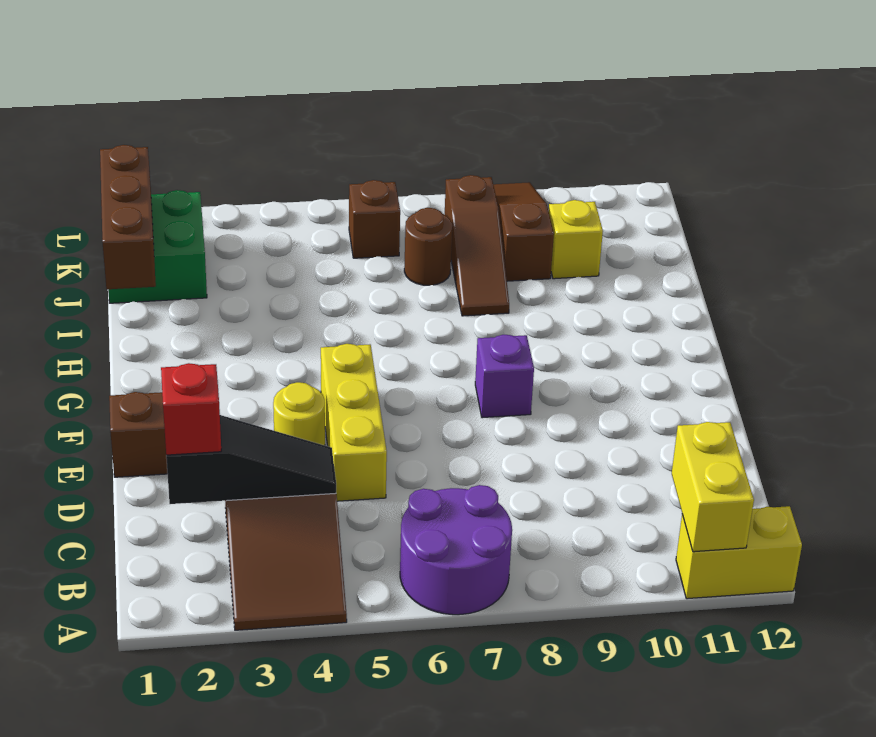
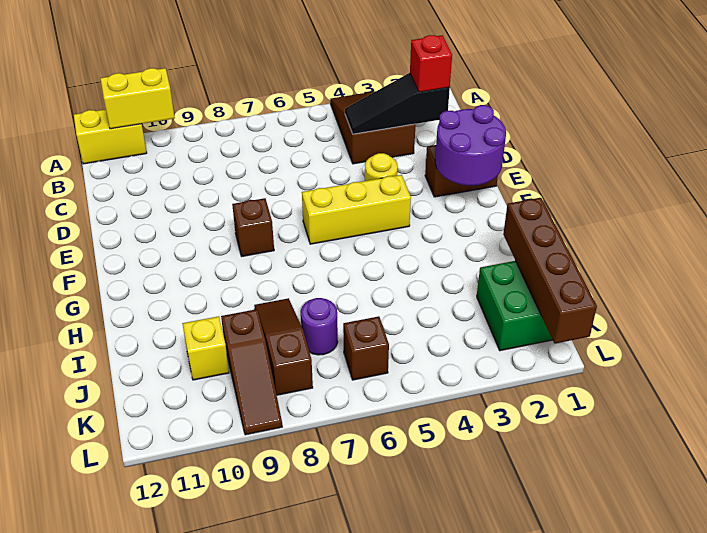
purple 2x2 round brick [400,485,512,615] -> purple 2x2 round brick moved to [435,105,506,185]
yellow 1x2 brick [672,422,754,552] -> yellow 1x2 brick turned to [100,68,175,129]
yellow 1x3 brick [321,344,387,501] -> yellow 1x3 brick turned to [302,175,411,244]
purple 1x1 brick [475,335,534,418] -> brown 1x1 brick [232,198,274,256]
brown 1x3 brick [100,145,156,289] -> brown 1x4 brick [503,198,597,344]
brown 1x1 round brick [404,208,452,285] -> purple 1x1 round brick [301,298,338,355]

